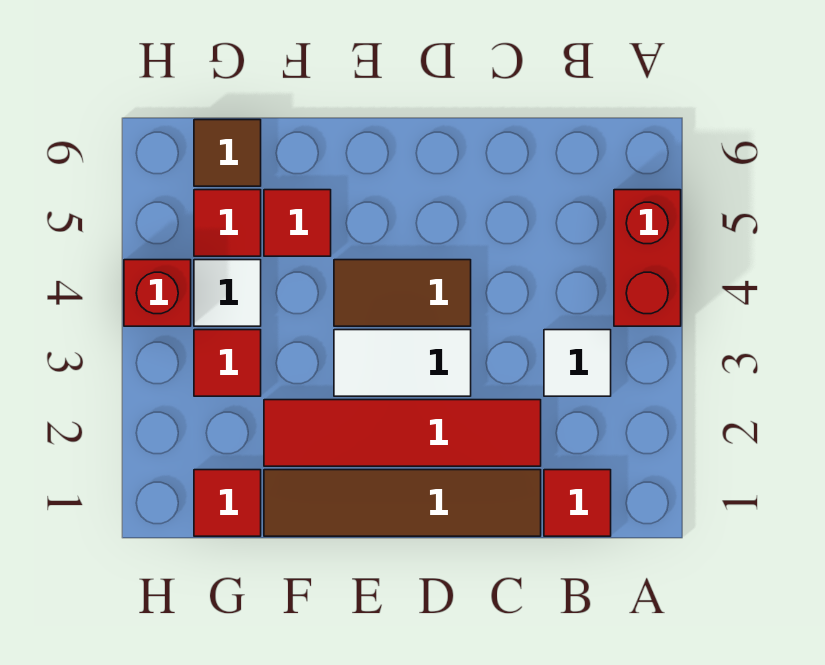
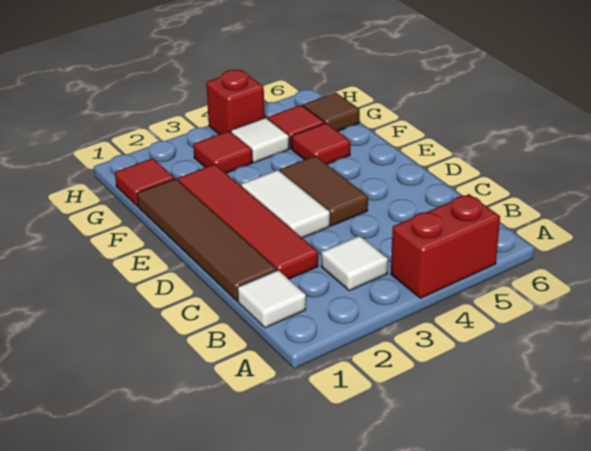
red 1x1 tile [544,470,611,536] -> white 1x1 tile [238,270,306,328]

